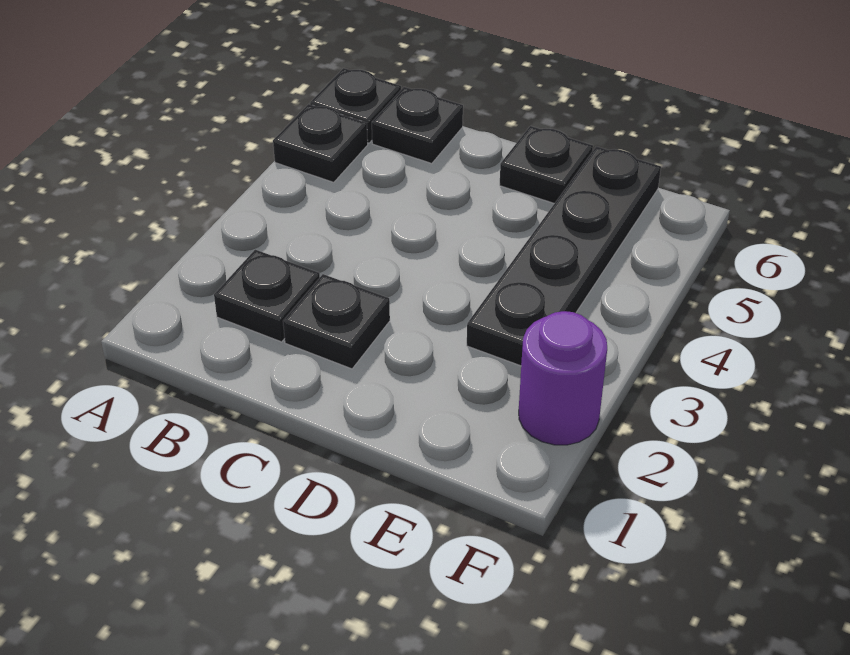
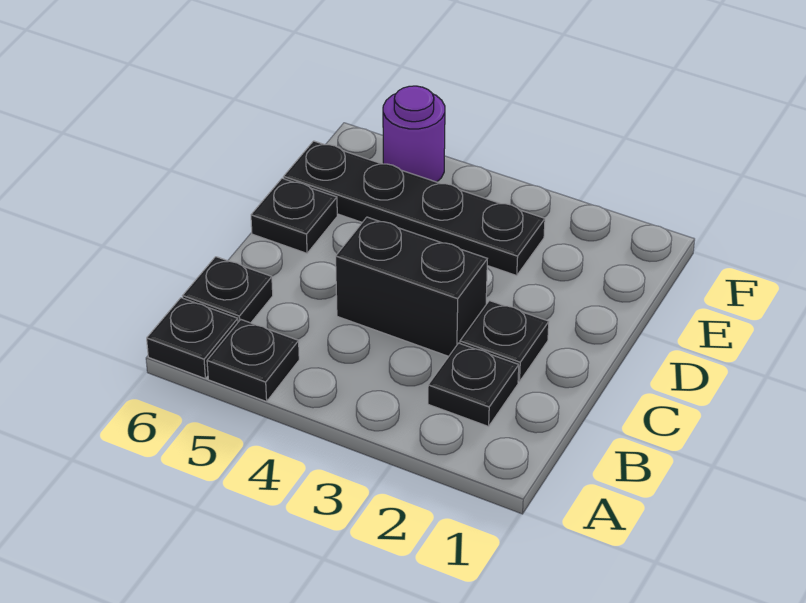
none -> black 1x2 brick [336,217,487,356]
purple 1x1 round brick [519,311,607,445] -> purple 1x1 round brick moved to [383,86,445,182]

